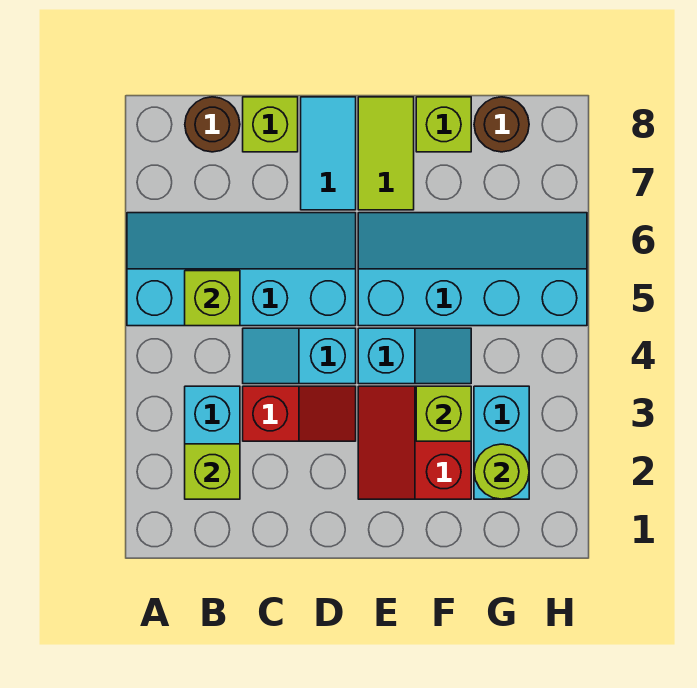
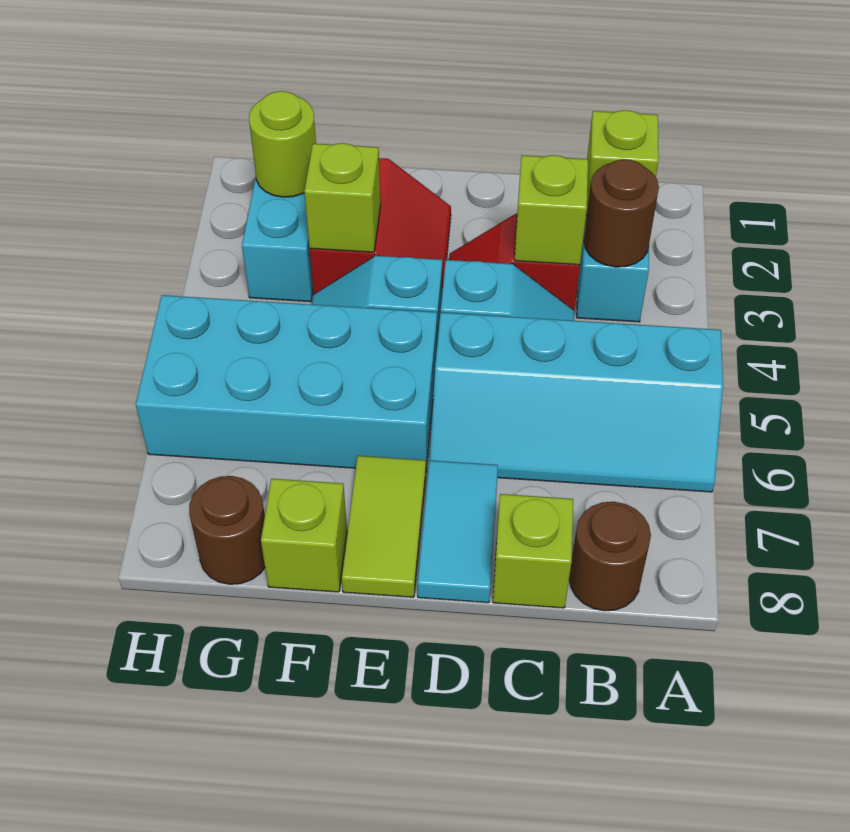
none -> brown 1x1 round brick [584,159,659,267]
lime 1x1 brick [185,271,240,326] -> lime 1x1 brick moved to [514,155,588,265]
cyan 2x4 slope [358,213,587,326] -> cyan 2x4 brick [136,295,437,469]

